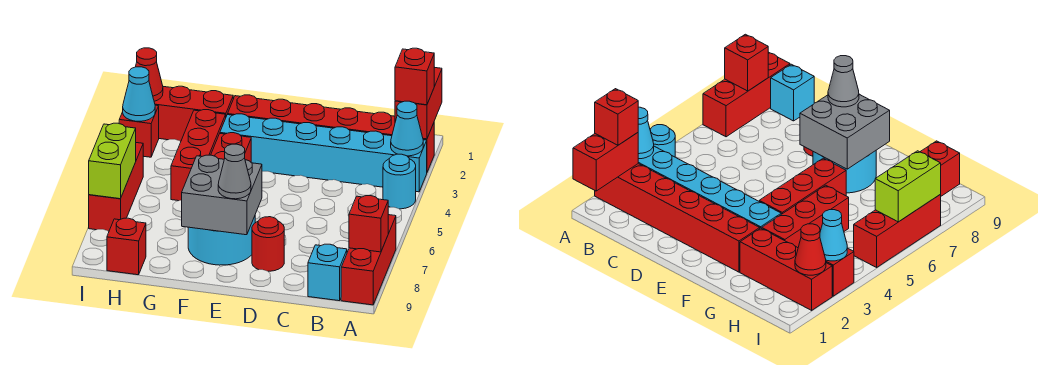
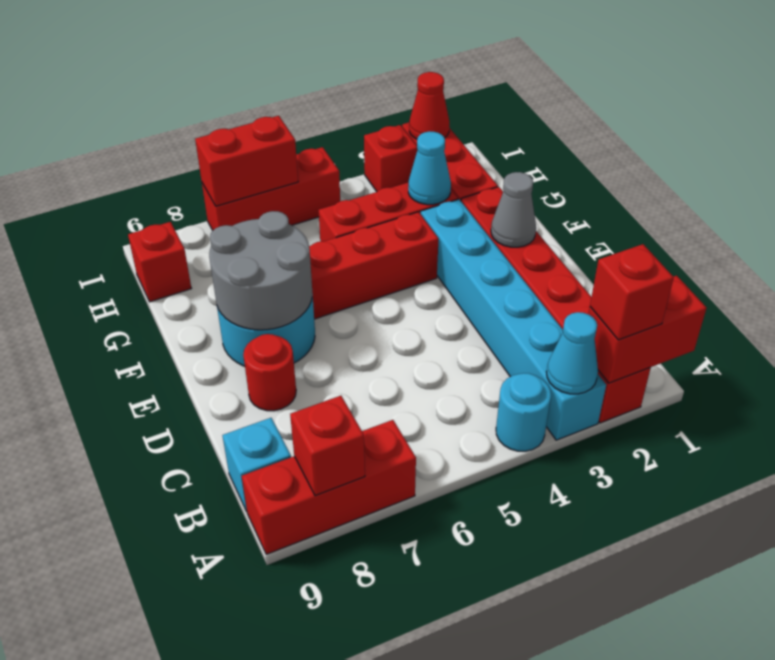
grey 2x2 brick [182,155,262,235] -> grey 2x2 round brick [209,211,312,330]
grey 1x1 cone [218,144,251,199] -> grey 1x1 cone moved to [491,172,536,247]
cyan 1x1 cone [123,67,155,121] -> cyan 1x1 cone moved to [408,131,451,205]
lime 1x2 brick [89,123,136,199] -> red 1x2 brick [195,116,298,206]

